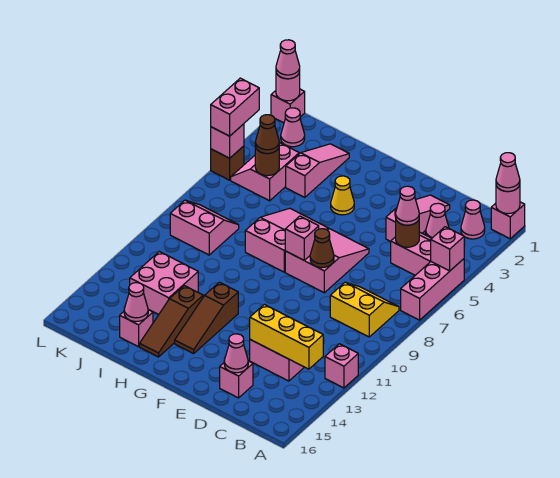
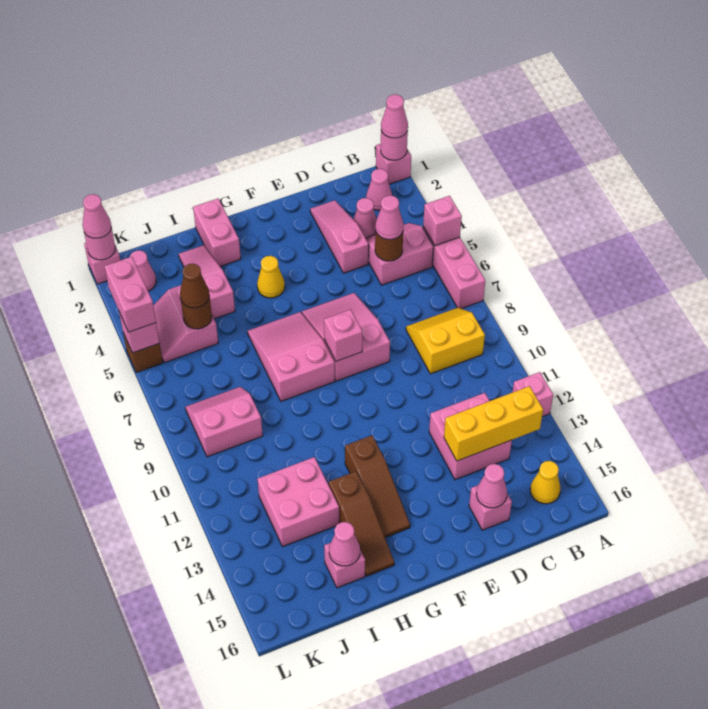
none -> yellow 1x1 cone [530,461,560,504]
brown 1x1 cone [310,229,334,268] -> none
none -> pink 1x2 brick [193,198,241,266]

